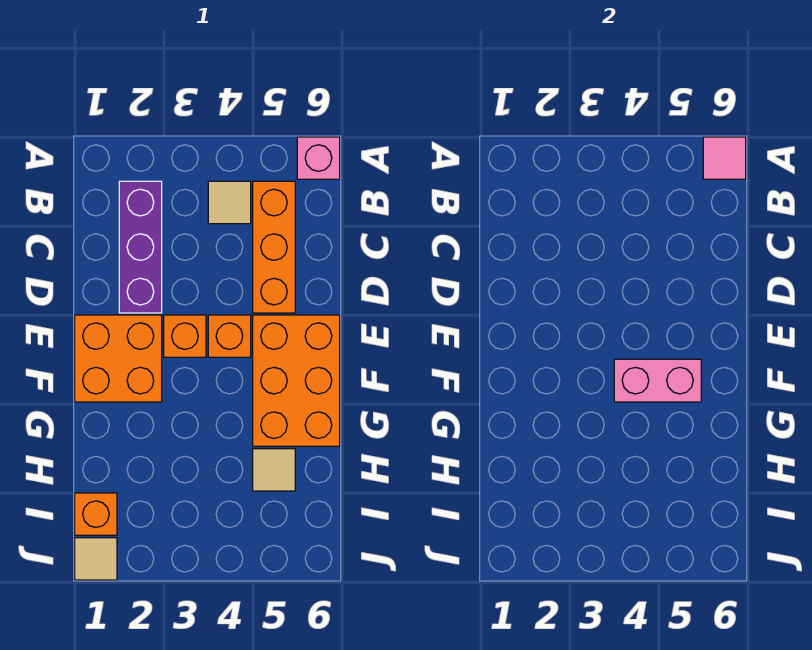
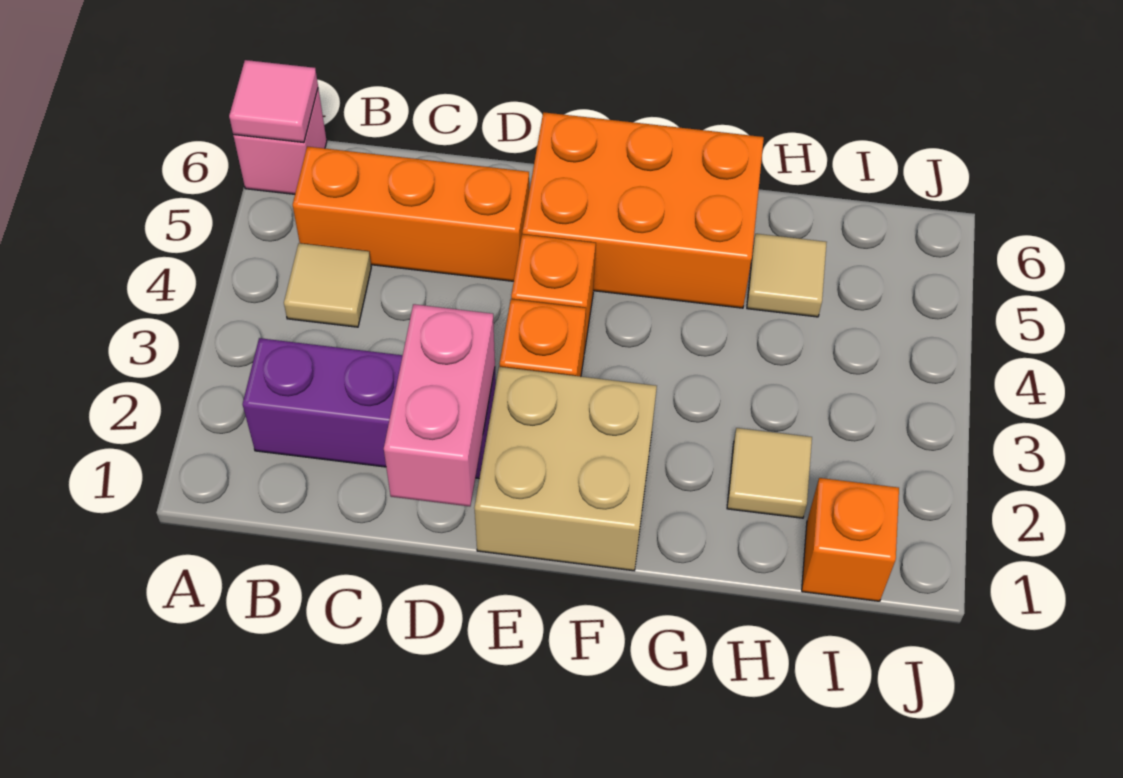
orange 2x2 brick [75,315,162,402] -> tan 2x2 brick [475,367,657,571]
pink 1x2 brick [614,359,701,402] -> pink 1x2 brick moved to [384,304,495,506]
tan 1x1 tile [75,538,117,580] -> tan 1x1 tile moved to [727,428,812,518]

